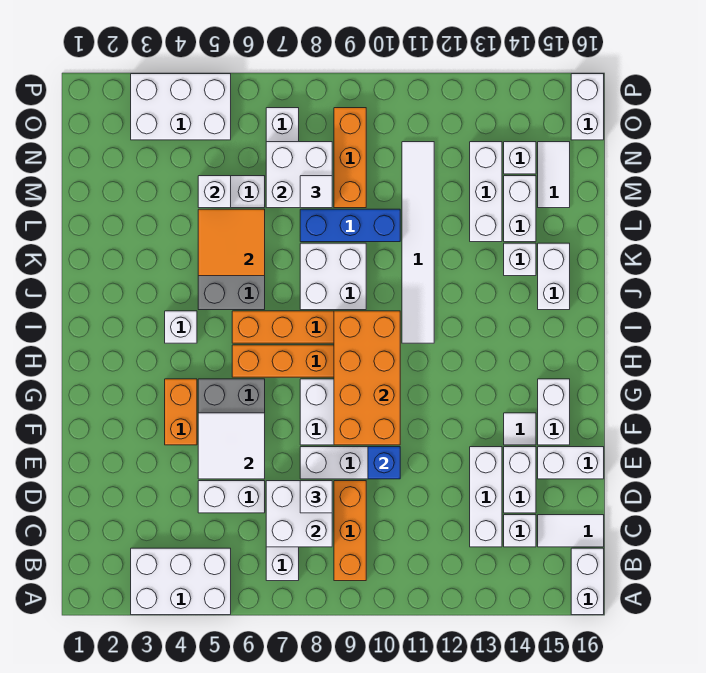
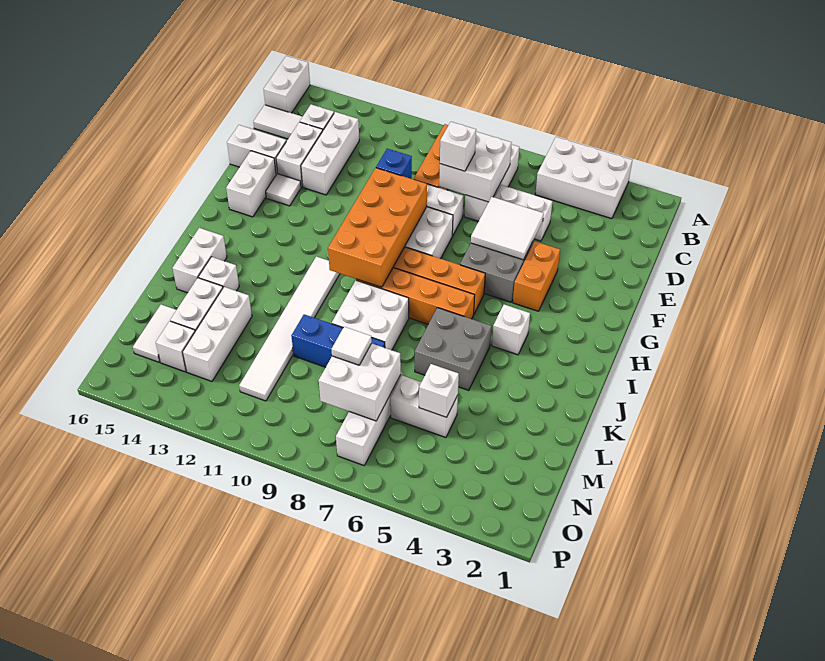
orange 2x2 tile [198,209,265,276] -> none
orange 1x3 brick [334,108,366,208] -> none
white 2x3 brick [131,74,231,140] -> none
white 1x2 brick [571,74,604,140] -> none

